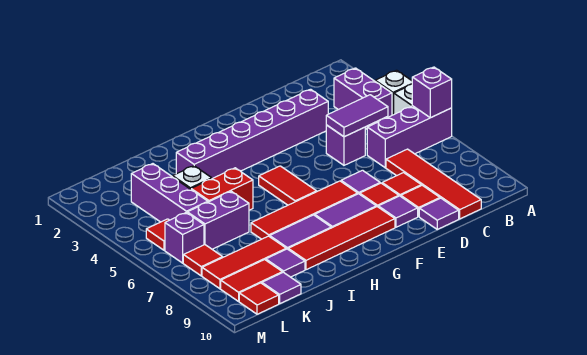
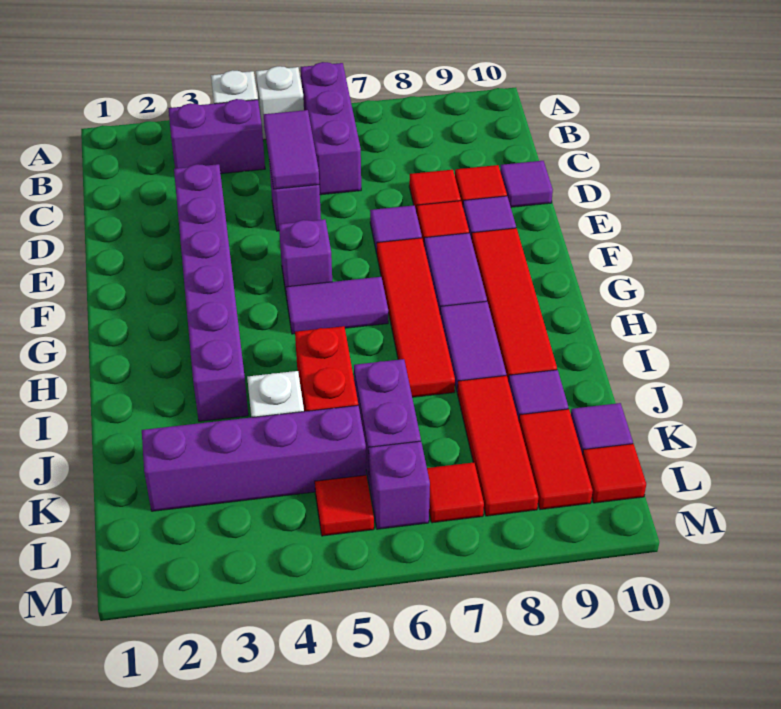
purple 1x1 brick [412,67,452,118] -> purple 1x1 brick moved to [279,219,332,298]
red 1x4 tile [386,149,481,219] -> none
red 1x2 tile [259,166,317,205] -> purple 1x2 tile [286,277,388,334]
purple 1x3 brick [131,164,208,222] -> purple 1x4 brick [142,405,366,511]

